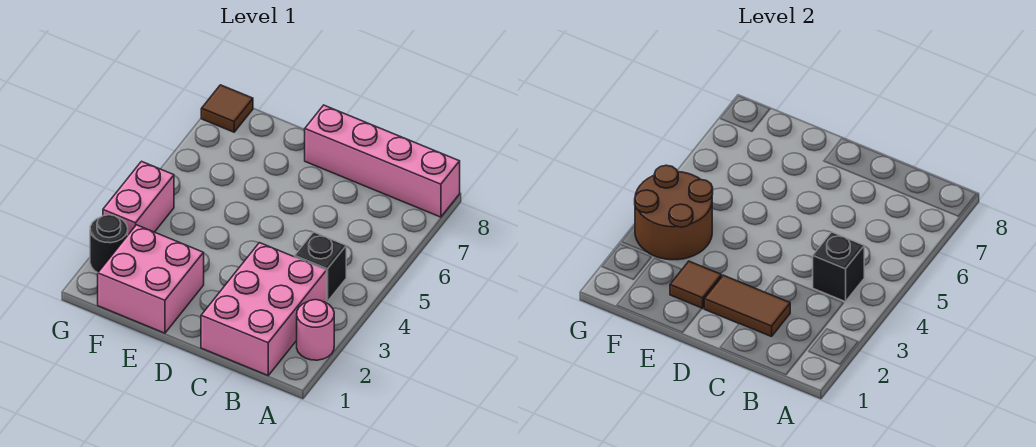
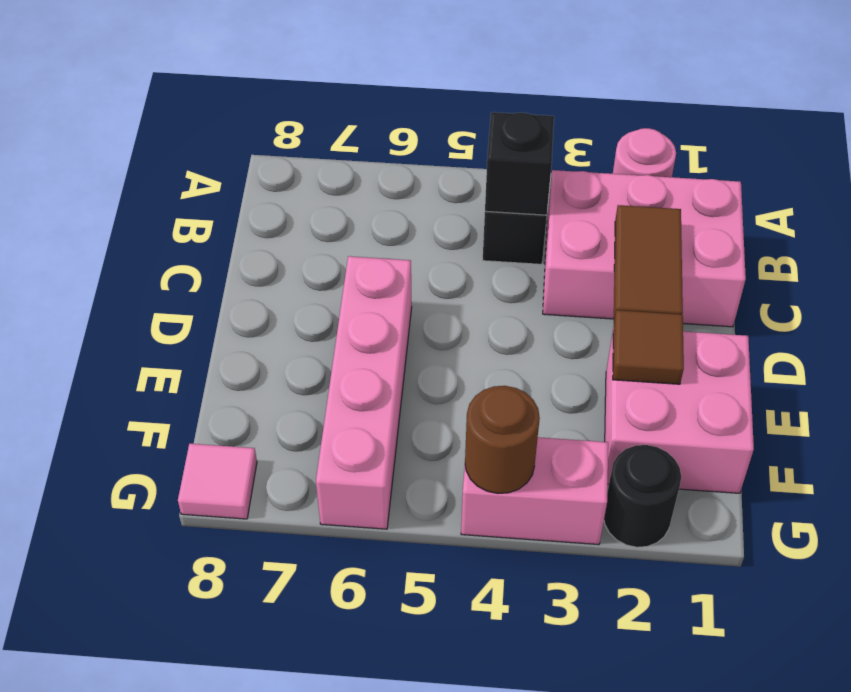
pink 1x4 brick [305,105,460,217] -> pink 1x4 brick moved to [316,256,412,529]
brown 2x2 round brick [635,165,713,260] -> brown 1x1 round brick [465,386,540,493]
brown 1x1 tile [201,85,253,132] -> pink 1x1 tile [178,444,257,519]

